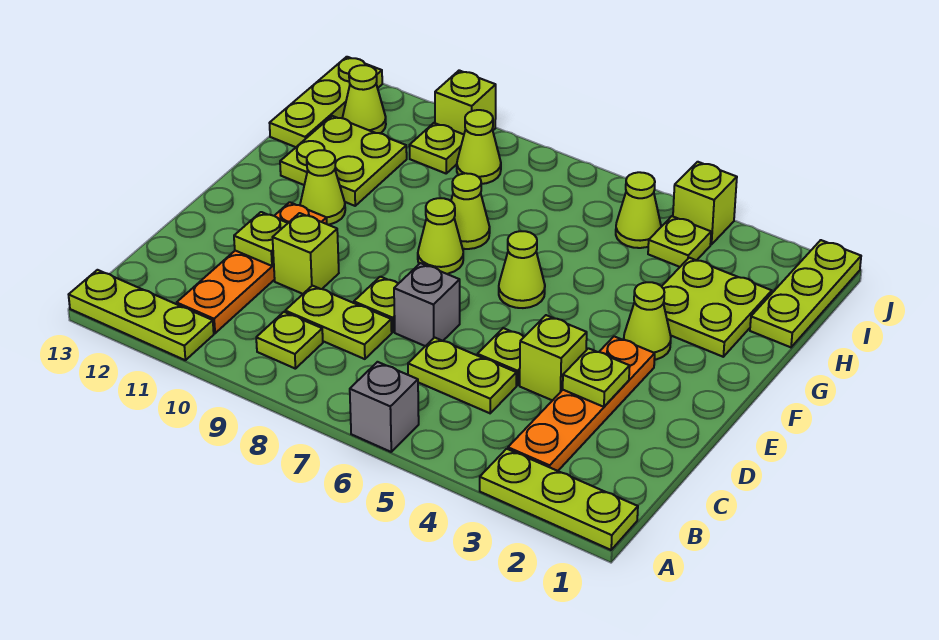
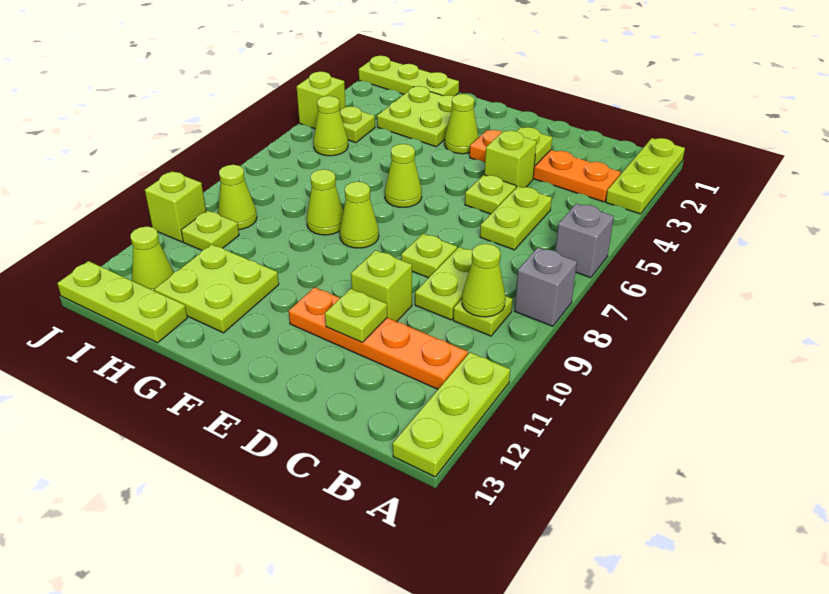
grey 1x1 brick [394,263,460,346] -> grey 1x1 brick moved to [515,247,577,326]
lime 1x1 cone [300,150,345,225] -> lime 1x1 cone moved to [462,244,505,317]

